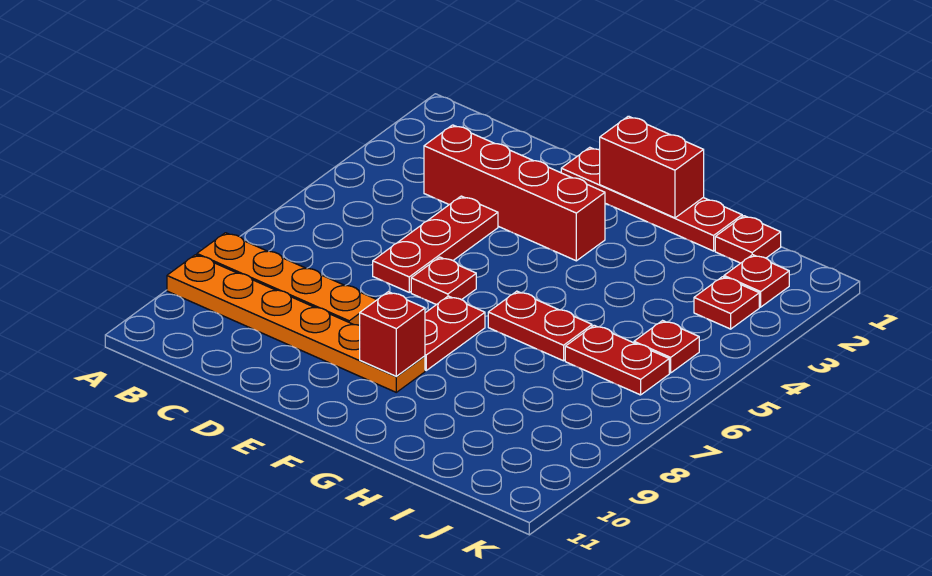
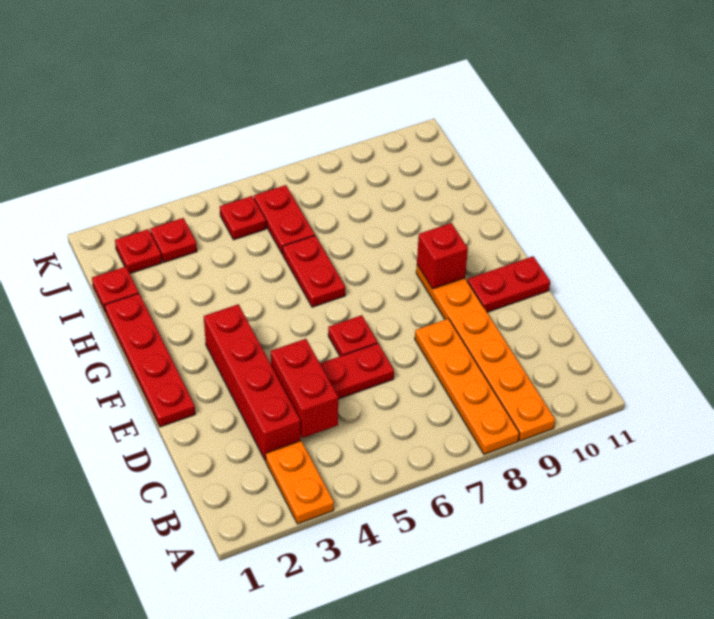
none -> orange 1x2 plate [266,441,334,524]
red 1x2 brick [600,116,704,218] -> red 1x2 brick moved to [271,339,338,438]
red 1x2 plate [425,296,485,370] -> red 1x2 plate moved to [467,256,550,312]

